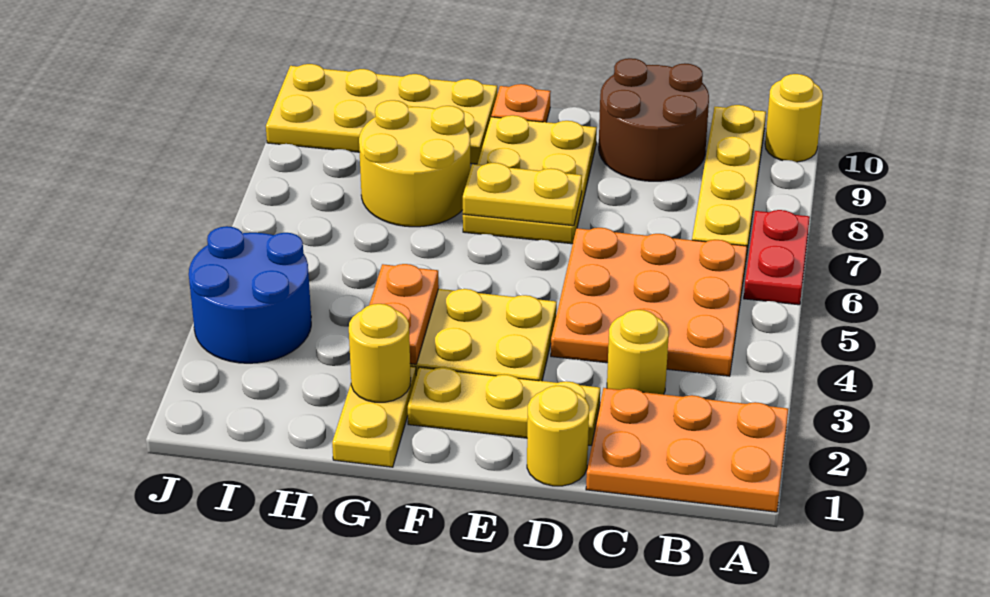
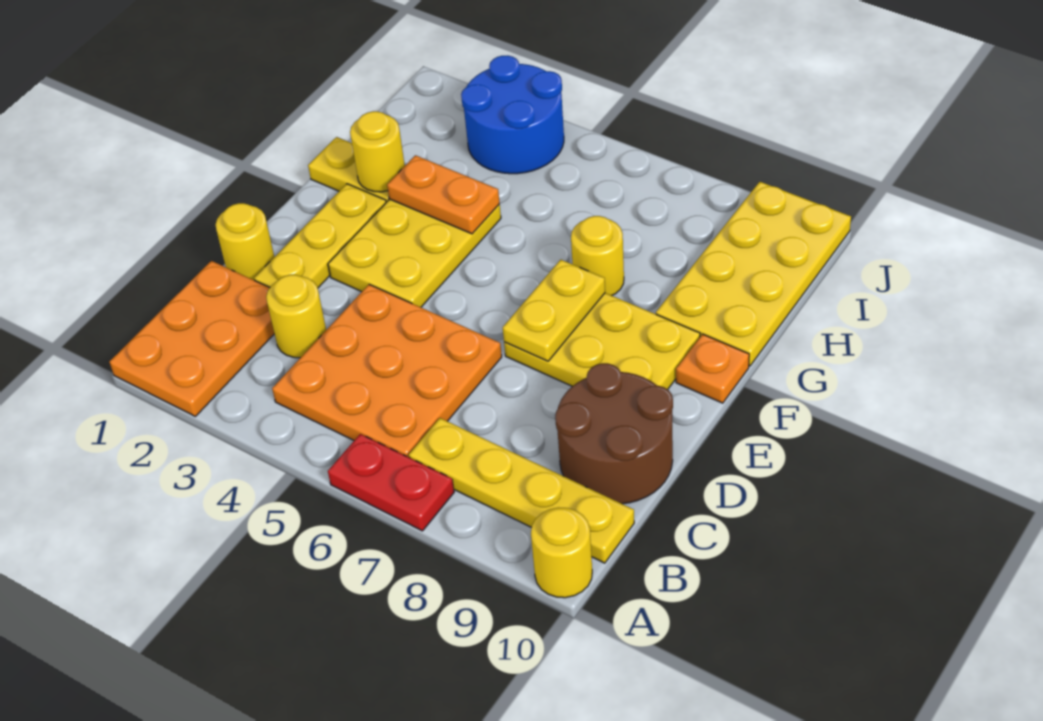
yellow 2x2 round brick [359,100,471,227] -> yellow 1x1 round brick [571,216,624,296]

